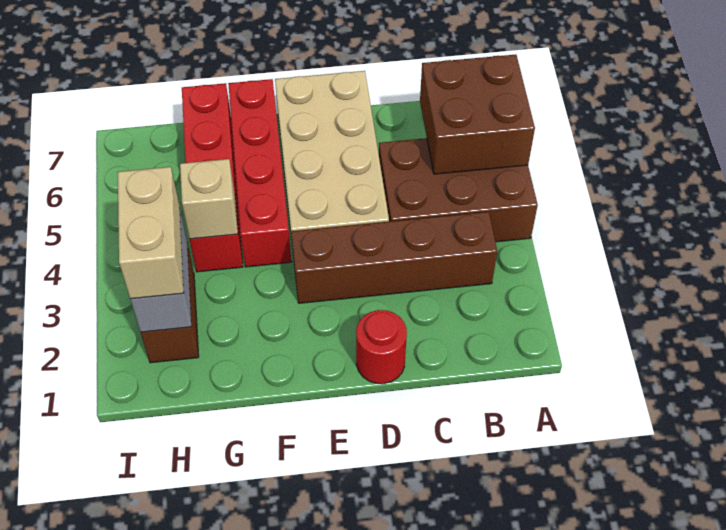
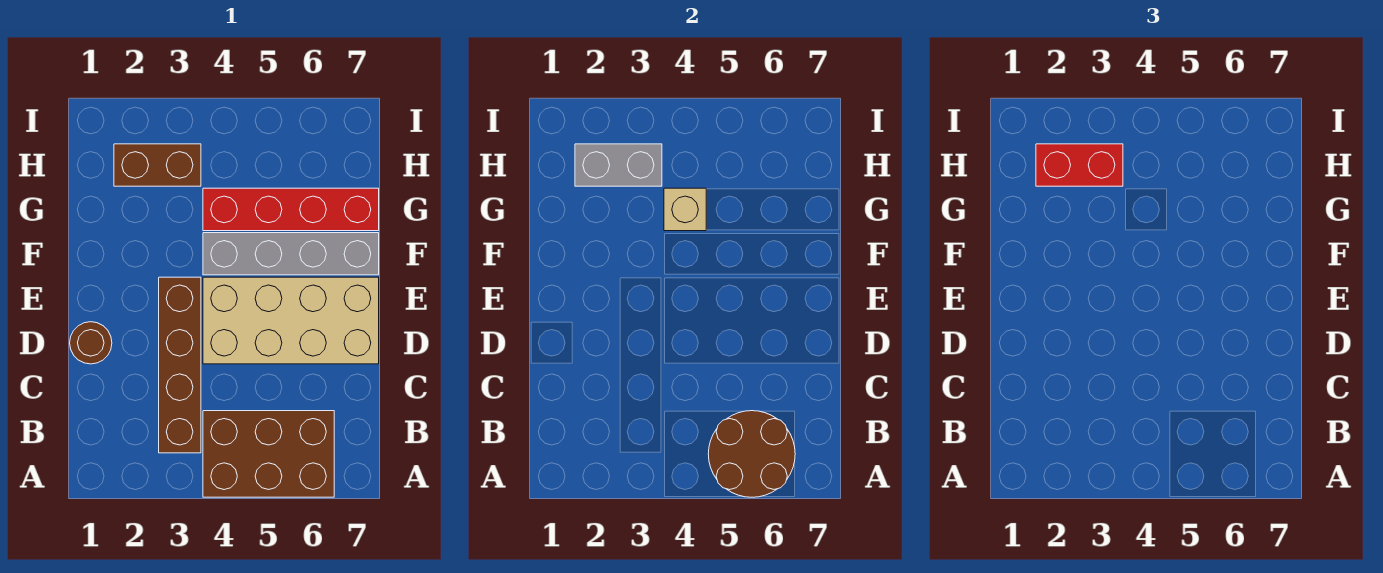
brown 2x3 brick [379,138,538,242] -> brown 2x3 brick turned to [203,411,334,497]
brown 2x2 brick [420,55,535,174] -> brown 2x2 round brick [708,411,795,497]
red 1x1 round brick [356,310,407,384] -> brown 1x1 round brick [70,322,112,364]
red 1x4 brick [228,79,291,267] -> grey 1x4 brick [203,233,379,275]
tan 1x2 brick [118,167,184,299] -> red 1x2 brick [1036,144,1123,186]

